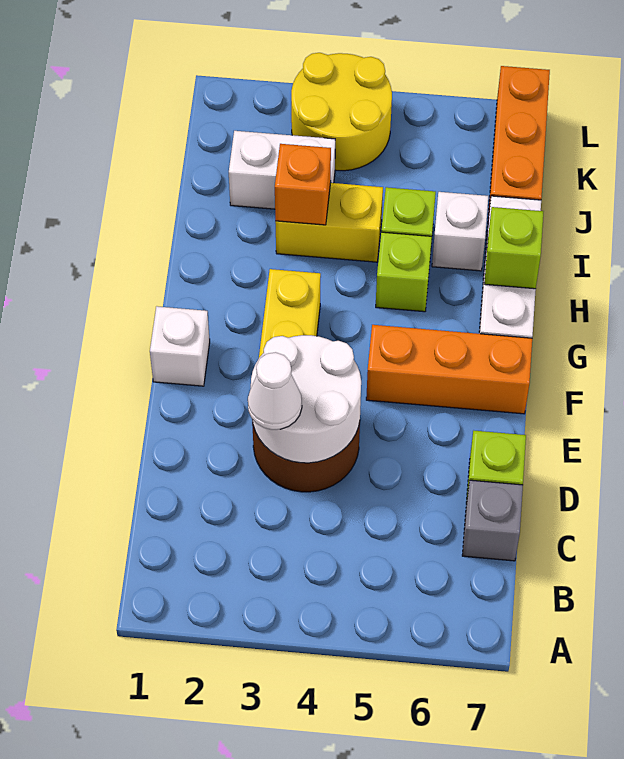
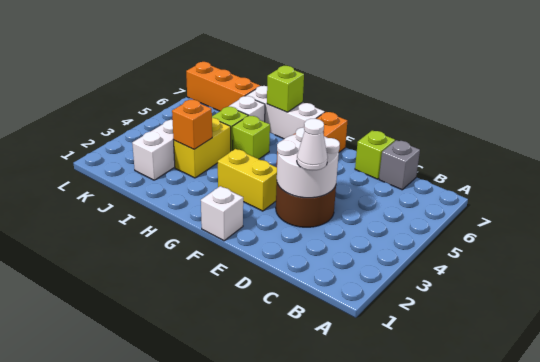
yellow 2x2 round brick [291,53,392,171] -> none

